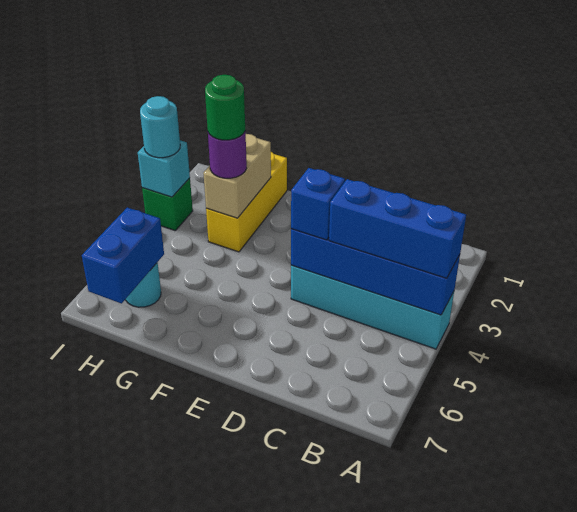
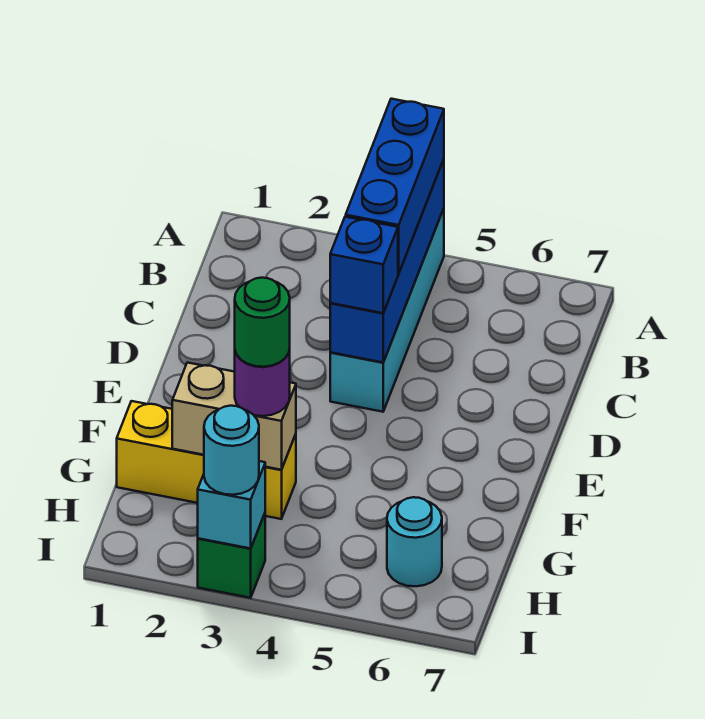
blue 1x2 brick [82,208,164,304] -> none

